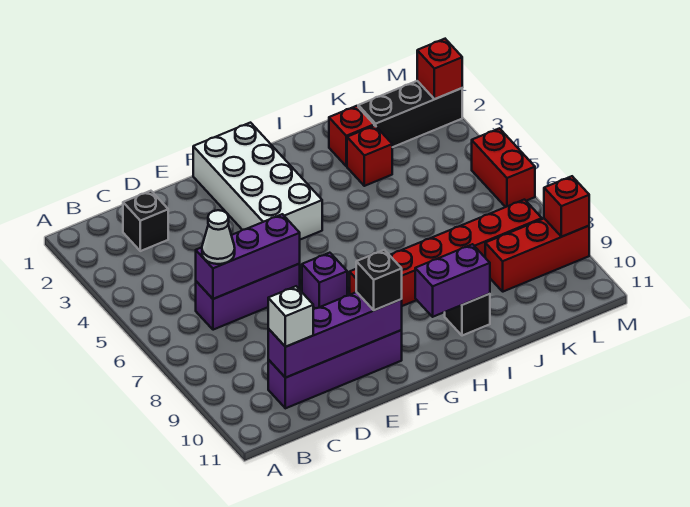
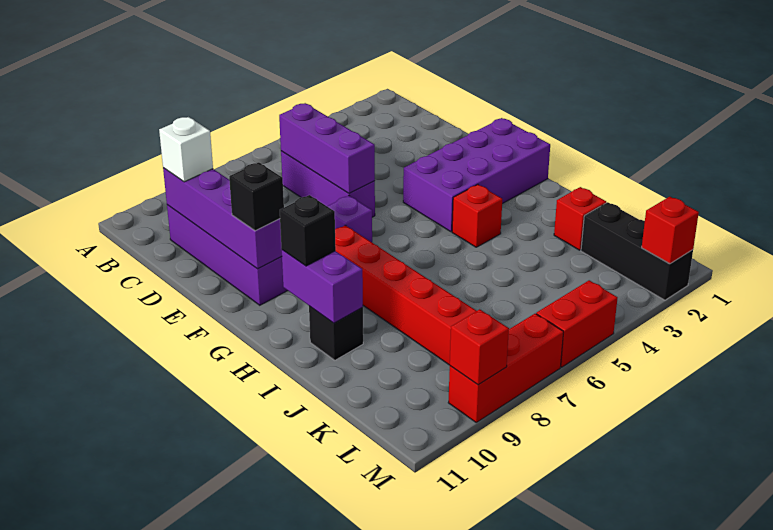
black 1x1 brick [123,191,168,251] -> black 1x1 brick moved to [280,195,336,266]
white 1x1 cone [202,210,235,264] -> none
white 2x4 brick [193,123,322,240] -> purple 2x4 brick [403,118,550,232]
red 1x1 brick [347,125,392,186] -> red 1x1 brick moved to [452,184,502,247]
red 1x3 brick [485,219,589,292] -> red 1x3 brick turned to [448,314,564,422]

